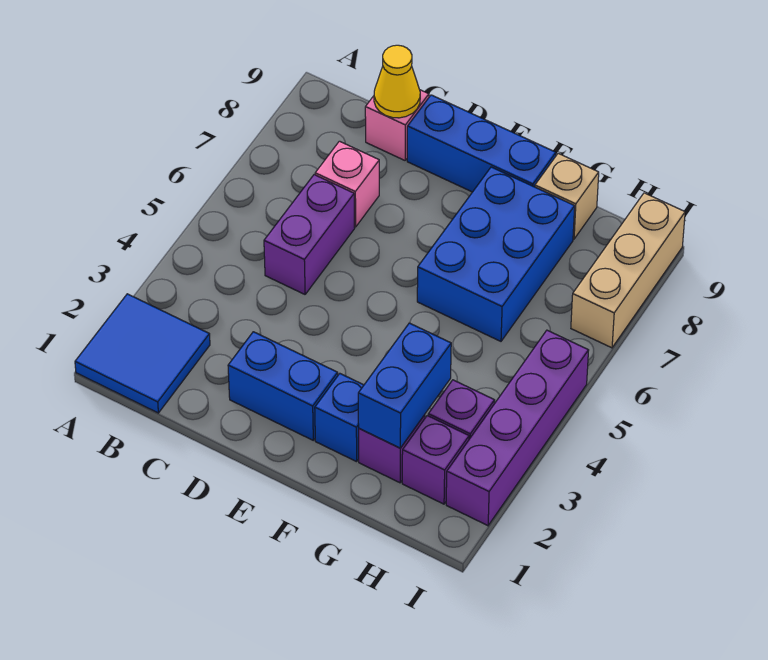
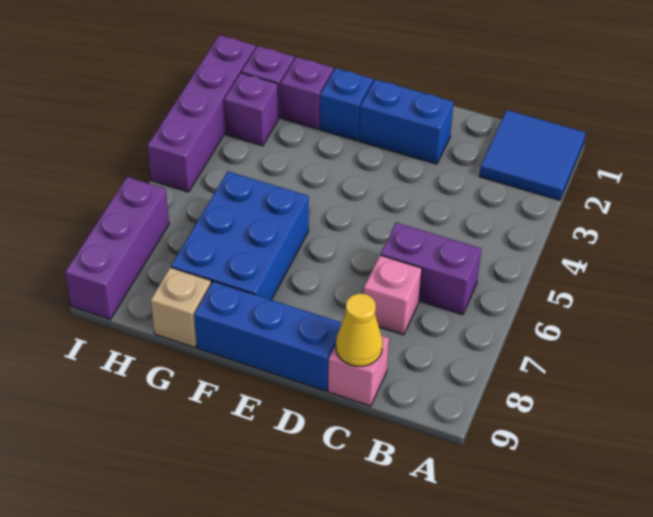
purple 1x2 brick [264,175,355,294] -> purple 1x2 brick turned to [381,223,481,315]
blue 1x2 brick [358,323,451,448] -> none
tan 1x3 brick [571,193,685,348] -> purple 1x3 brick [65,177,169,319]

